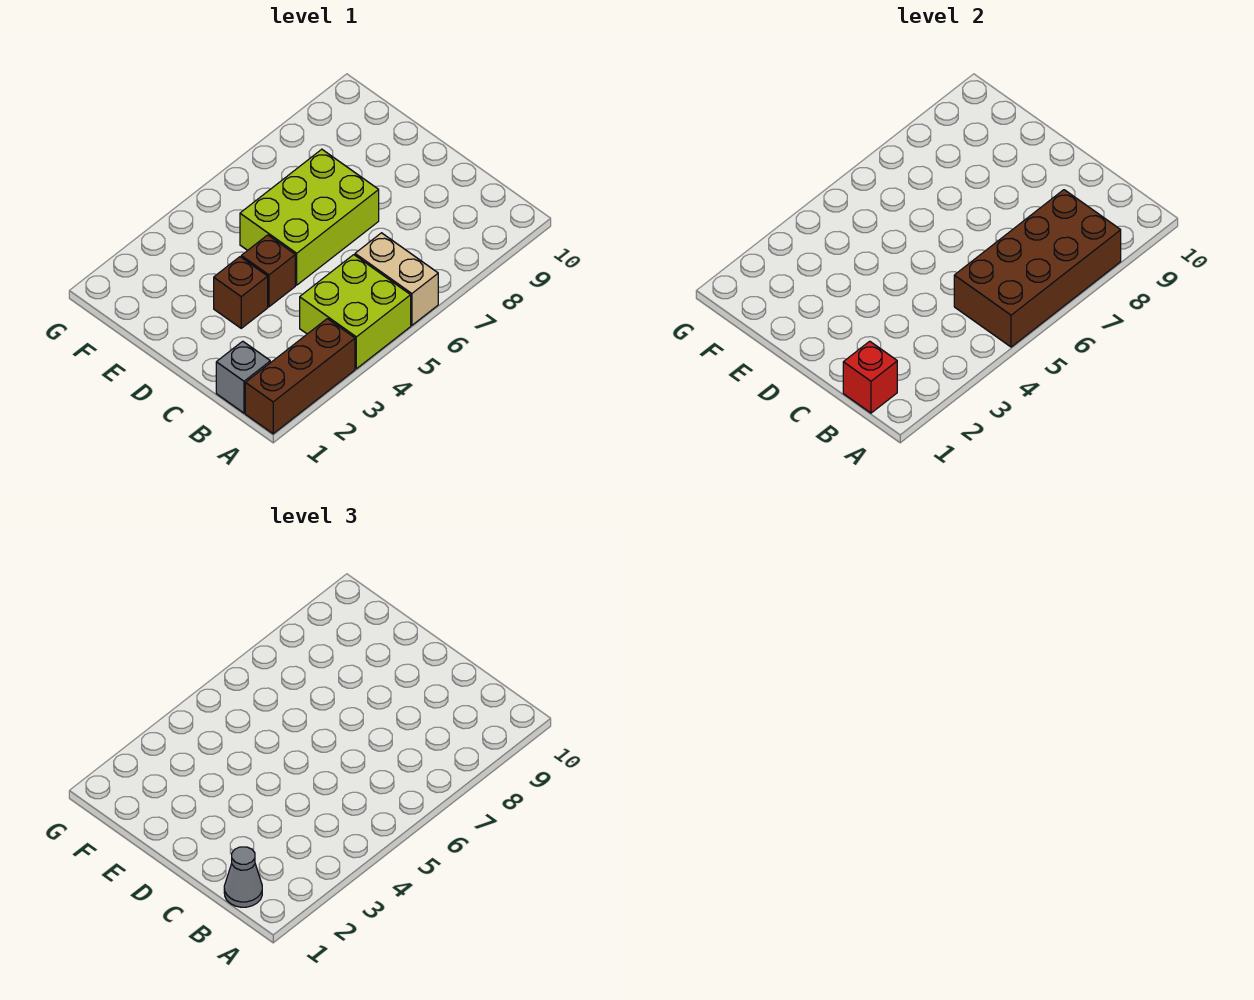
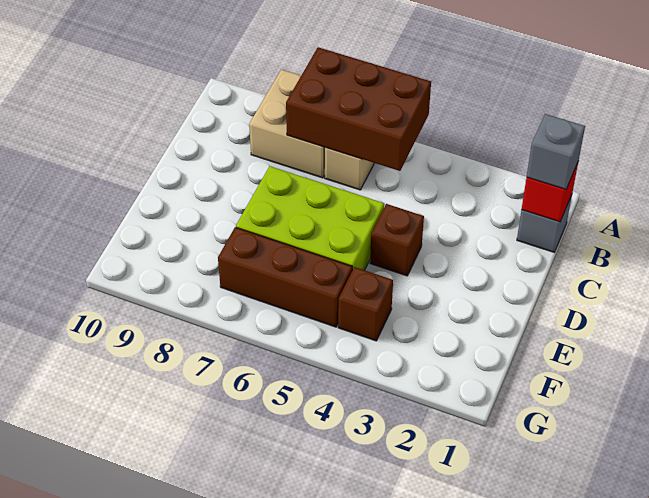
brown 1x3 brick [245,319,355,434] -> brown 1x3 brick moved to [218,227,352,327]
lime 2x2 brick [300,255,411,369] -> none
brown 2x4 brick [954,190,1121,347] -> brown 2x3 brick [286,47,431,171]
none -> tan 2x2 brick [249,69,325,178]
grey 1x1 cone [224,847,262,907] -> grey 1x1 brick [527,114,585,189]
brown 1x1 brick [214,257,268,328] -> brown 1x1 brick moved to [338,267,393,341]

